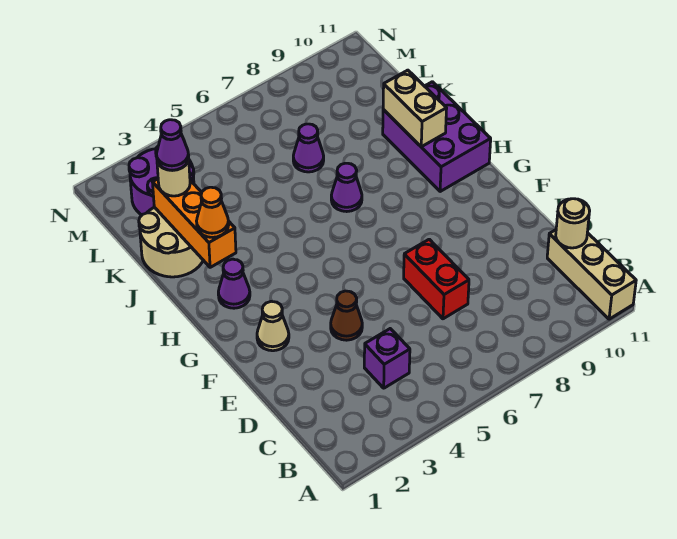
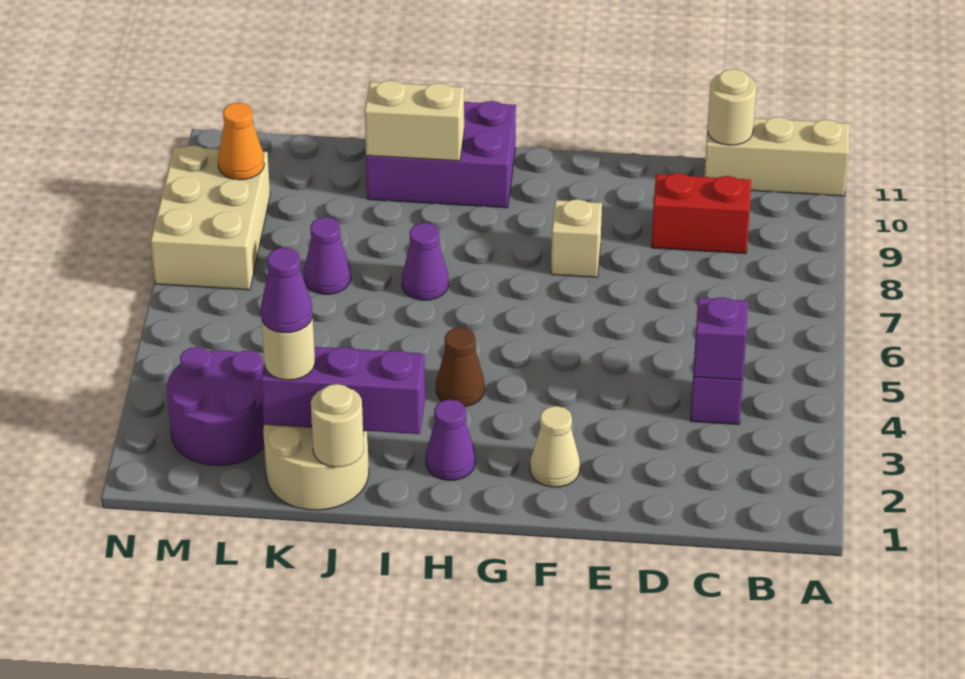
none -> purple 1x1 brick [693,297,748,380]
red 1x2 brick [404,239,469,319] -> red 1x2 brick moved to [651,173,751,254]
brown 1x1 cone [331,291,362,340] -> brown 1x1 cone moved to [436,328,485,407]
none -> tan 1x1 brick [551,199,602,277]
orange 1x3 brick [153,179,236,267] -> purple 1x3 brick [261,347,425,434]
orange 1x1 cone [197,187,229,237] -> orange 1x1 cone moved to [218,103,264,180]
none -> tan 1x1 round brick [311,384,364,467]
none -> tan 2x3 brick [151,145,270,290]

